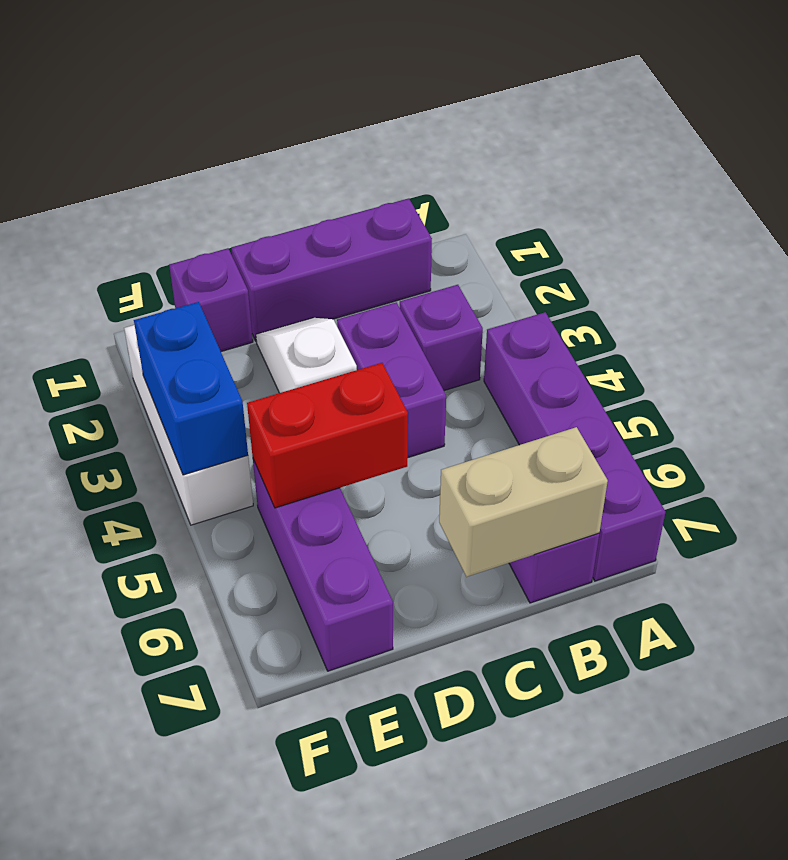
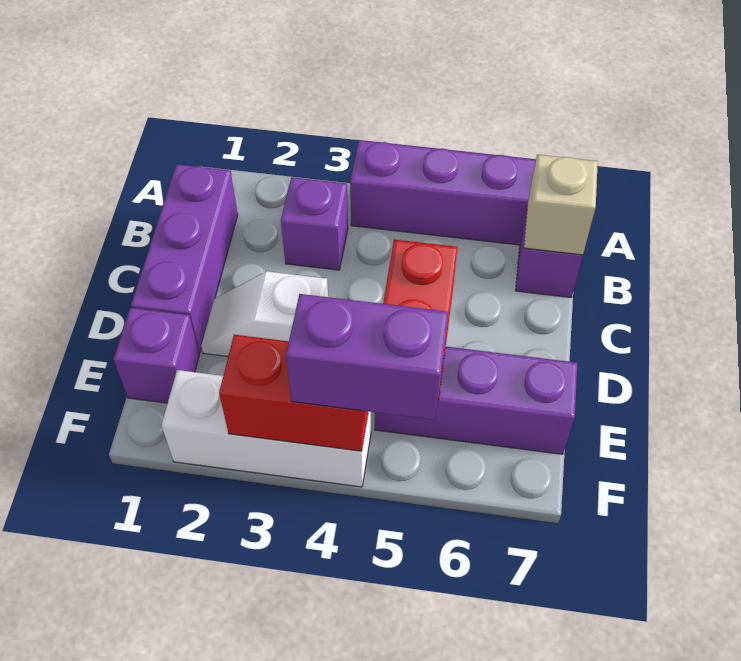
tan 1x2 brick [439,427,608,577] -> tan 1x1 brick [524,155,598,255]
purple 1x2 brick [337,302,446,457] -> purple 1x2 brick moved to [286,294,448,420]
blue 1x2 brick [134,302,248,475] -> red 1x2 brick [219,335,368,451]

